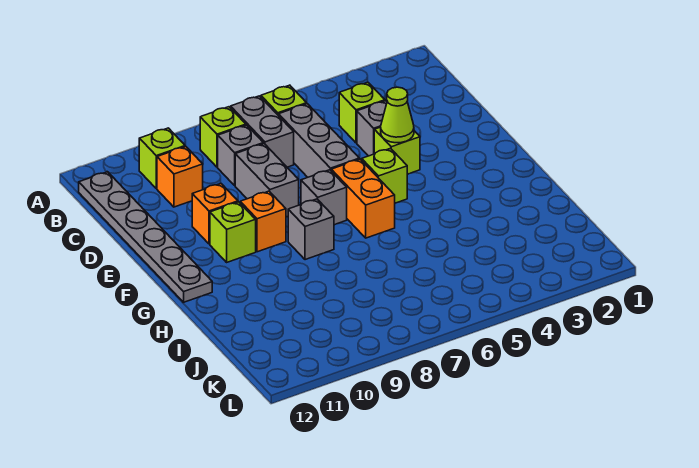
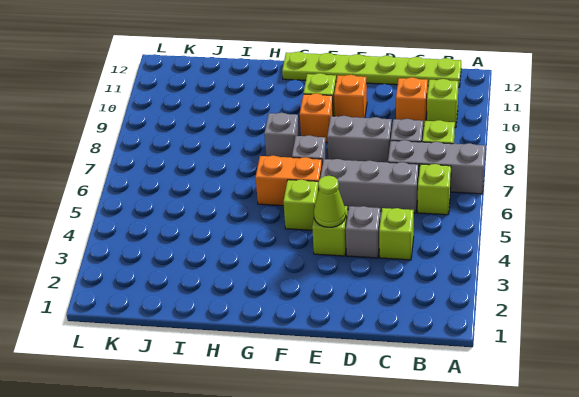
grey 1x2 brick [231,96,294,167] -> grey 1x3 brick [388,140,485,194]
grey 1x6 plate [79,172,212,302] -> lime 1x6 plate [282,52,461,87]

